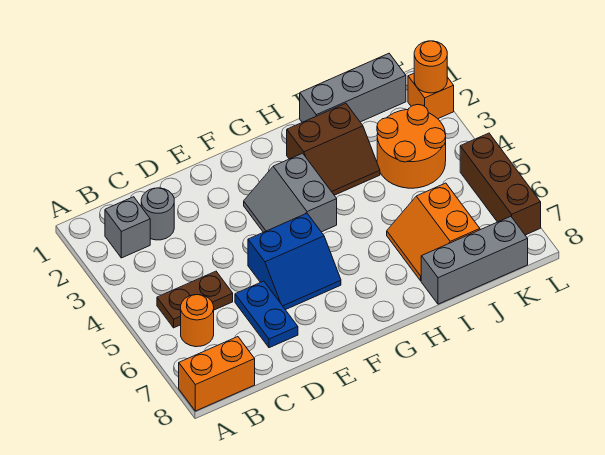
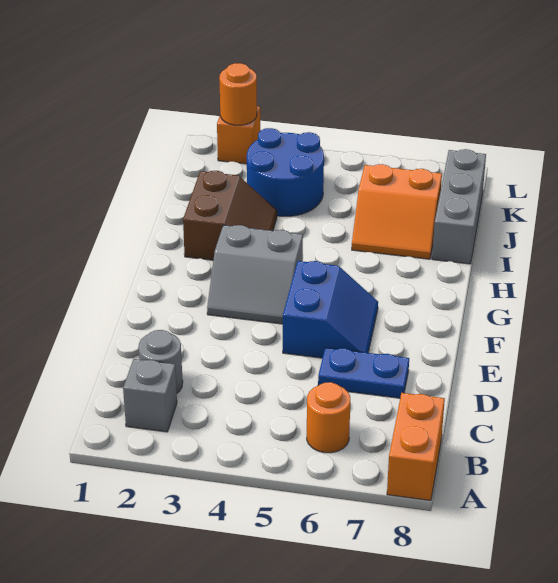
brown 1x2 plate [157,271,233,328] -> none
grey 1x3 brick [300,54,406,122] -> none
orange 2x2 round brick [377,105,446,188] -> blue 2x2 round brick [247,128,324,216]
brown 1x3 brick [460,133,541,235] -> none

